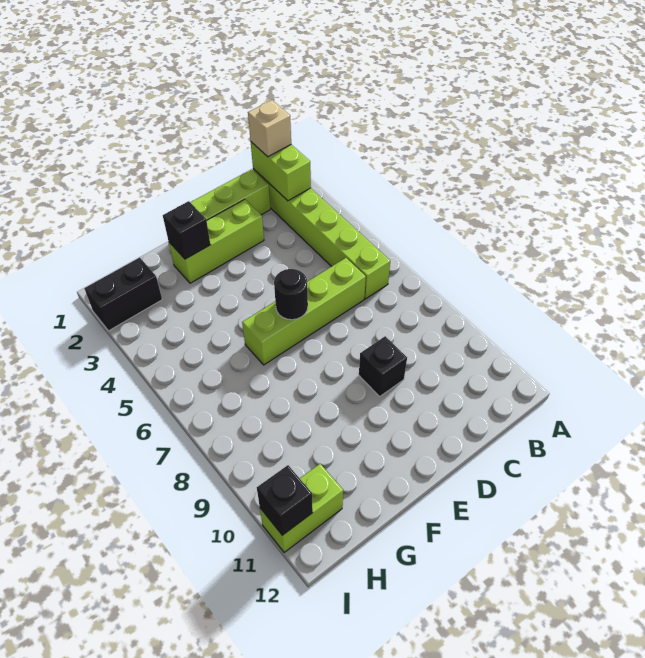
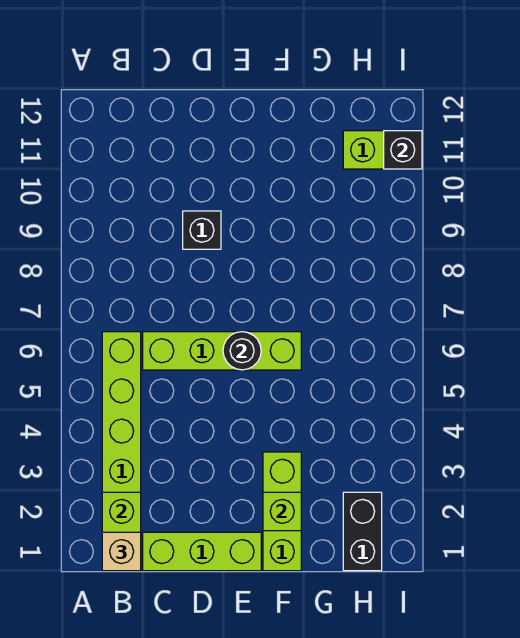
lime 1x3 brick [169,199,264,283] -> lime 1x3 brick turned to [263,452,301,571]
black 1x1 brick [163,201,210,259] -> lime 1x1 brick [263,492,301,531]
black 1x2 brick [84,258,162,331] -> black 1x2 brick turned to [343,492,382,571]

